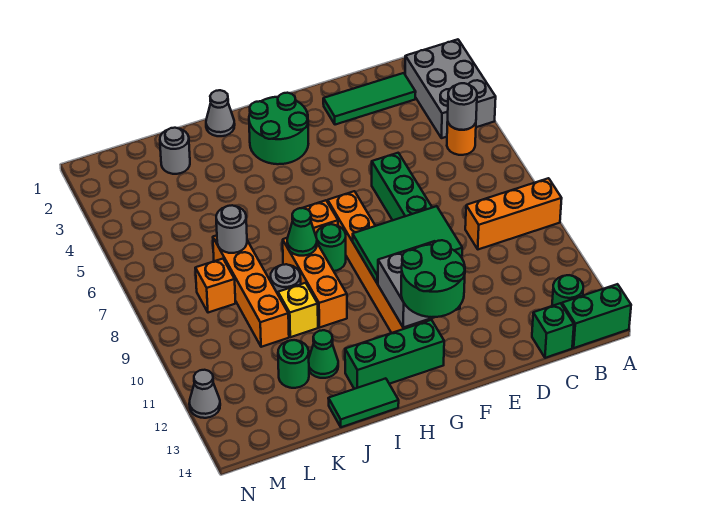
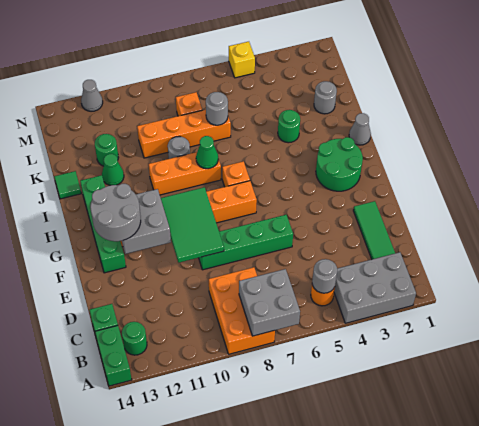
none -> grey 2x2 brick [239,269,300,336]
orange 1x3 brick [465,178,562,249] -> orange 2x3 brick [209,267,275,354]
green 2x2 round brick [401,240,465,317] -> grey 2x2 round brick [90,184,141,241]
green 1x3 brick [345,320,444,389] -> green 1x4 brick [80,175,126,273]
green 1x1 round brick [316,224,346,271] -> green 1x1 round brick moved to [278,110,300,143]
green 1x2 tile [328,378,399,427] -> green 1x1 tile [54,171,81,199]
yellow 1x1 brick [278,283,318,337] -> yellow 1x1 brick moved to [229,42,255,78]

